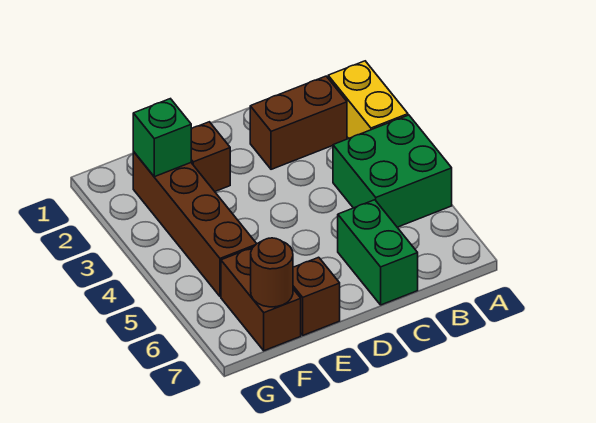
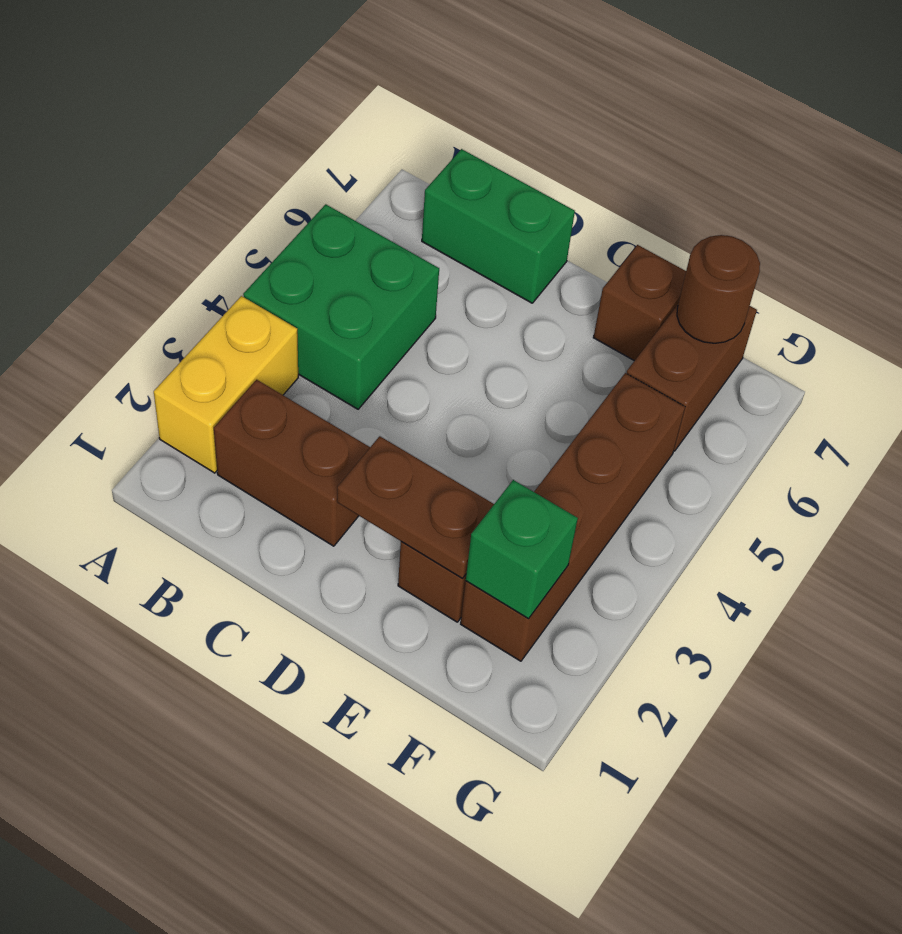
green 1x2 brick [338,200,418,305] -> green 1x2 brick turned to [422,149,575,303]
none -> brown 1x2 plate [337,436,494,578]

